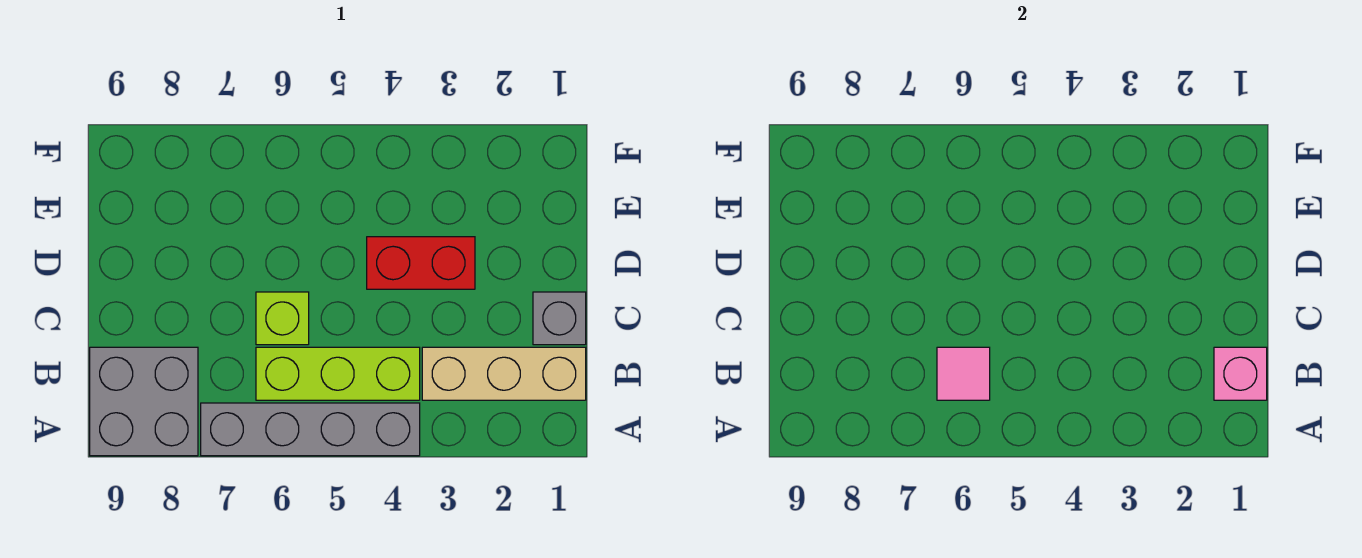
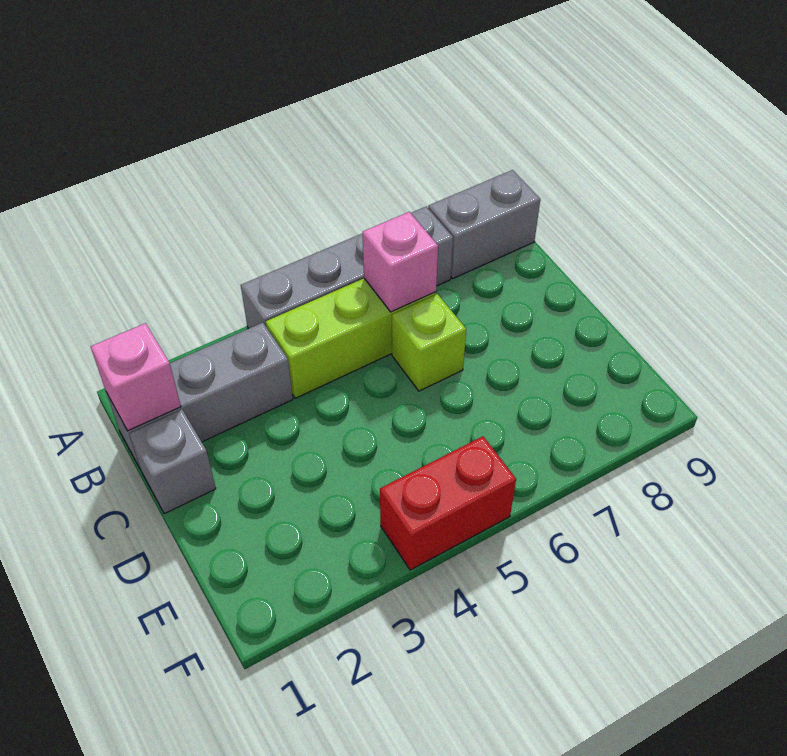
grey 2x2 brick [90,347,198,456] -> grey 1x2 brick [428,170,540,278]
tan 1x3 brick [422,347,586,400] -> grey 1x3 brick [107,323,293,470]
pink 1x1 tile [937,347,990,400] -> pink 1x1 brick [363,212,438,312]
red 1x2 brick [367,237,475,289] -> red 1x2 brick moved to [380,436,516,570]

